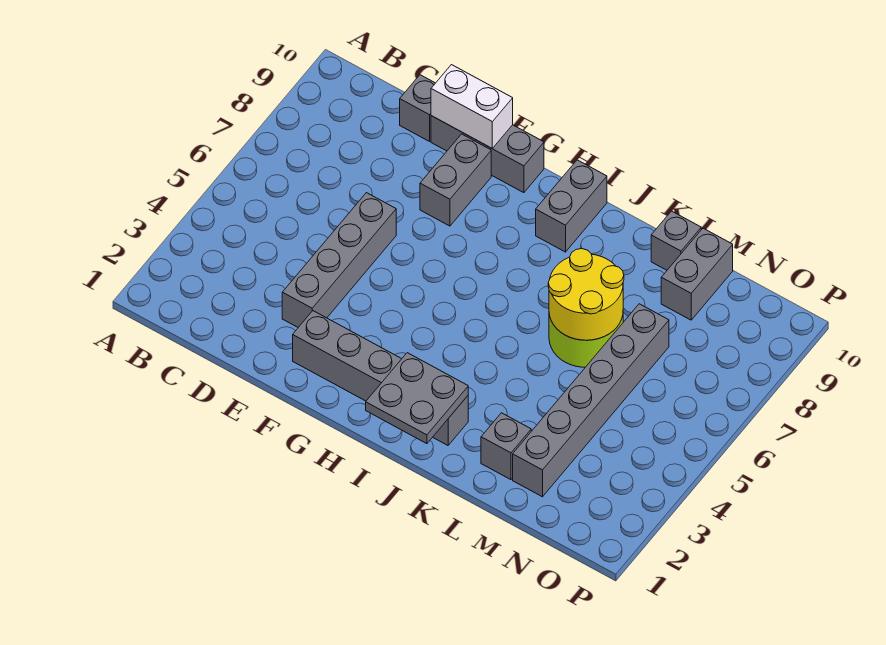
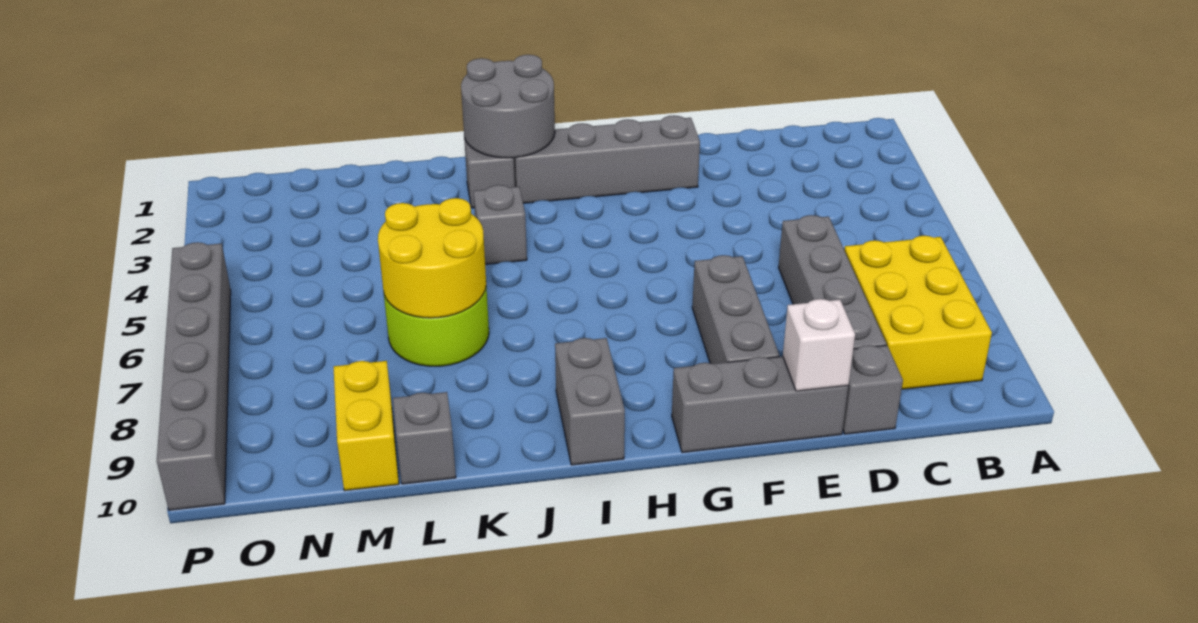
none -> yellow 2x3 brick [844,236,992,389]
grey 1x4 brick [282,193,396,327] -> grey 1x4 brick moved to [779,215,886,349]
white 1x2 brick [431,65,513,148] -> white 1x1 brick [783,299,855,391]
grey 1x2 brick [420,134,491,226] -> grey 1x3 brick [692,255,779,364]
grey 2x2 plate [366,353,468,444] -> grey 2x2 round brick [461,55,555,158]
grey 1x1 brick [481,413,531,480] -> grey 1x1 brick moved to [473,185,527,264]
grey 1x6 brick [513,304,669,497] -> grey 1x6 brick moved to [157,242,231,510]
grey 1x2 brick [661,228,733,320] -> yellow 1x2 brick [334,361,399,491]

